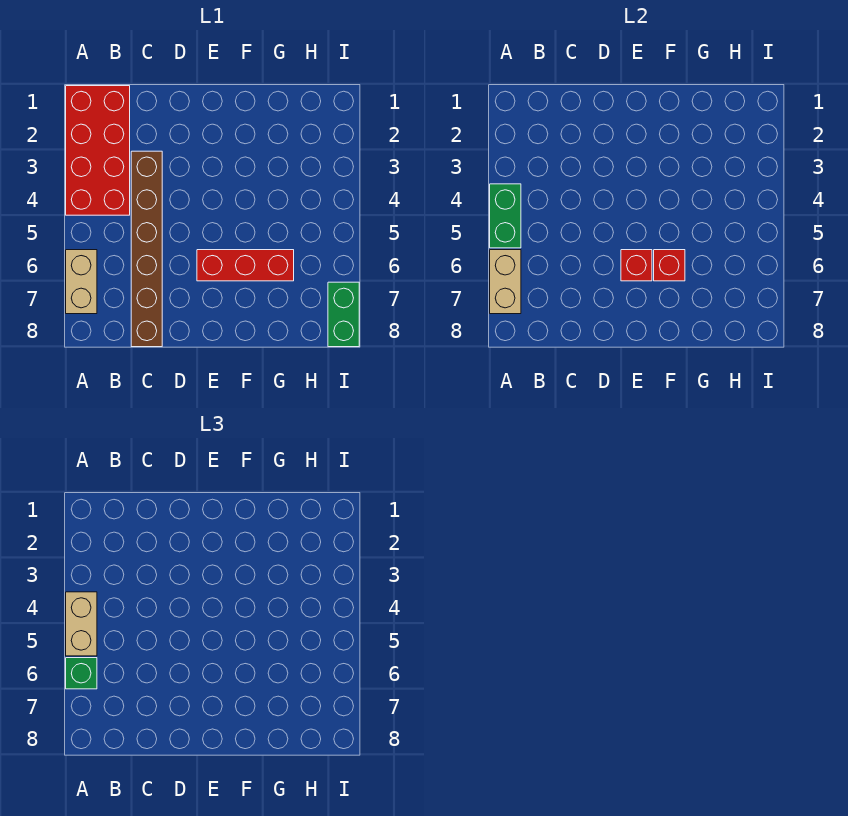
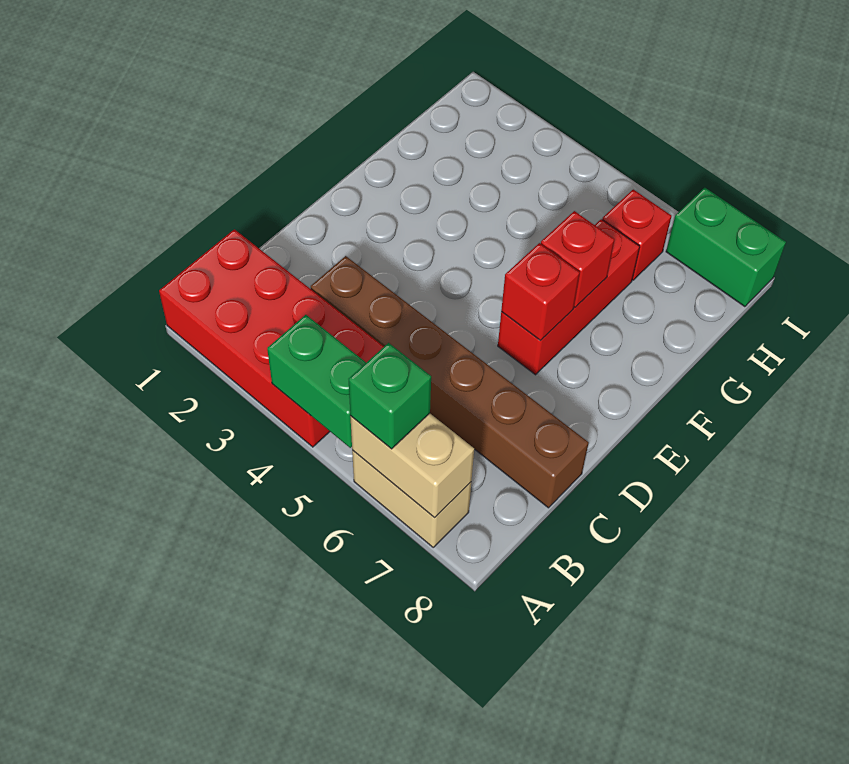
tan 1x2 brick [66,592,97,656] -> none
none -> red 1x1 brick [602,189,672,280]

